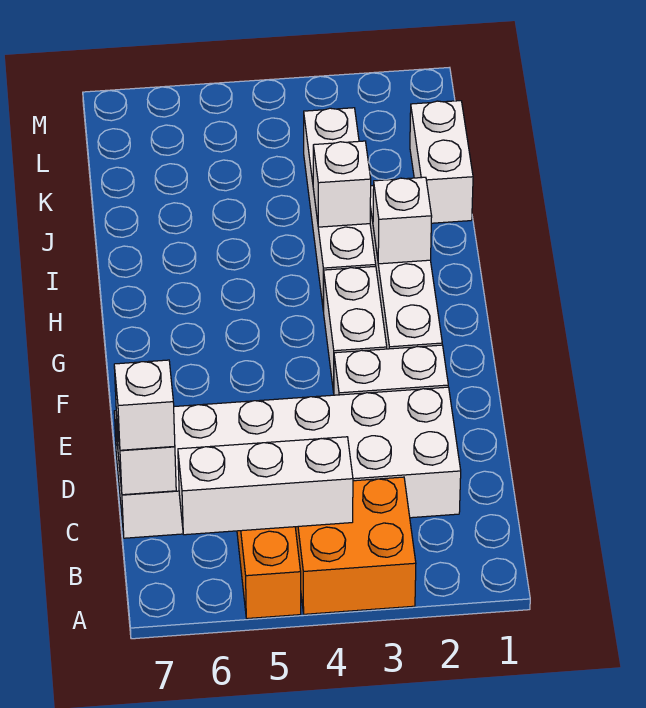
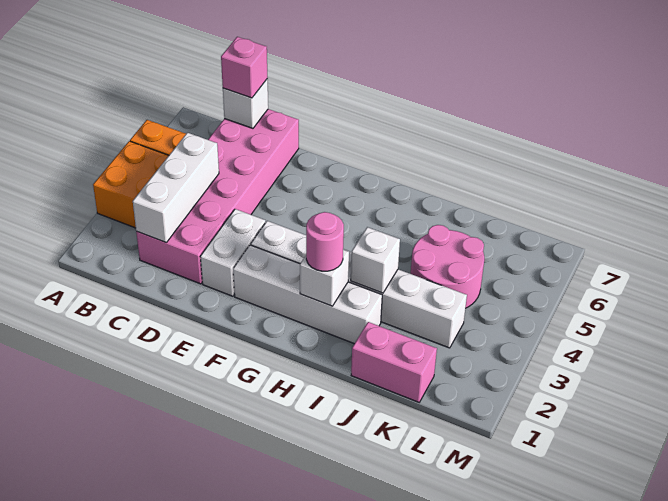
white 1x3 brick [178,437,353,535] -> white 1x3 brick moved to [133,133,219,242]
white 2x6 brick [114,387,461,538] -> pink 2x6 brick [136,109,299,284]
white 1x1 brick [114,360,175,450] -> pink 1x1 brick [221,37,267,98]
none -> pink 1x1 round brick [306,212,344,271]
white 1x2 brick [410,101,473,223] -> pink 1x2 brick [351,322,437,402]
none -> pink 2x2 round brick [411,225,484,308]

